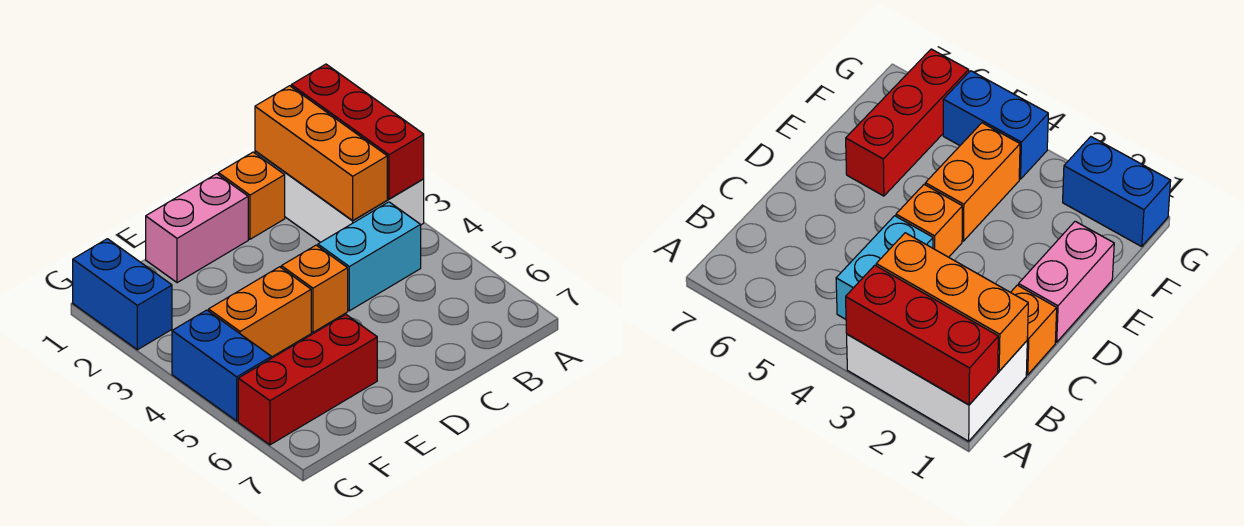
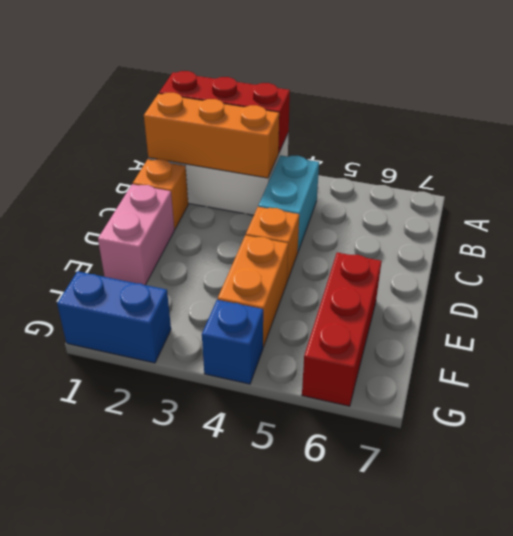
blue 1x2 brick [172,310,271,421] -> blue 1x1 brick [202,300,263,384]

